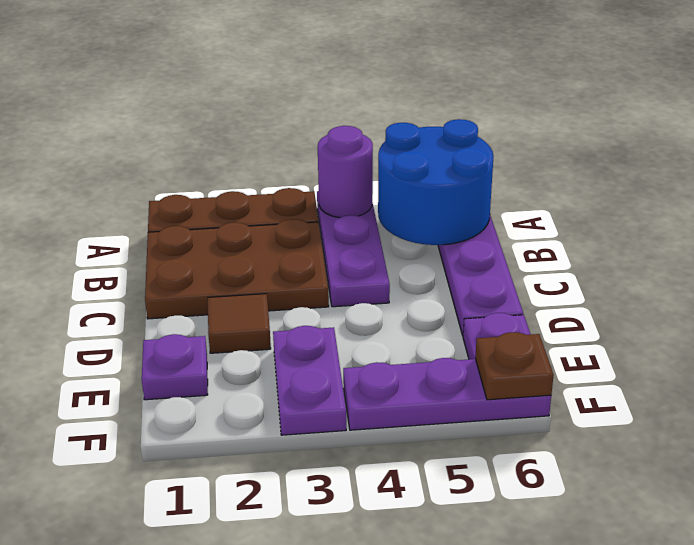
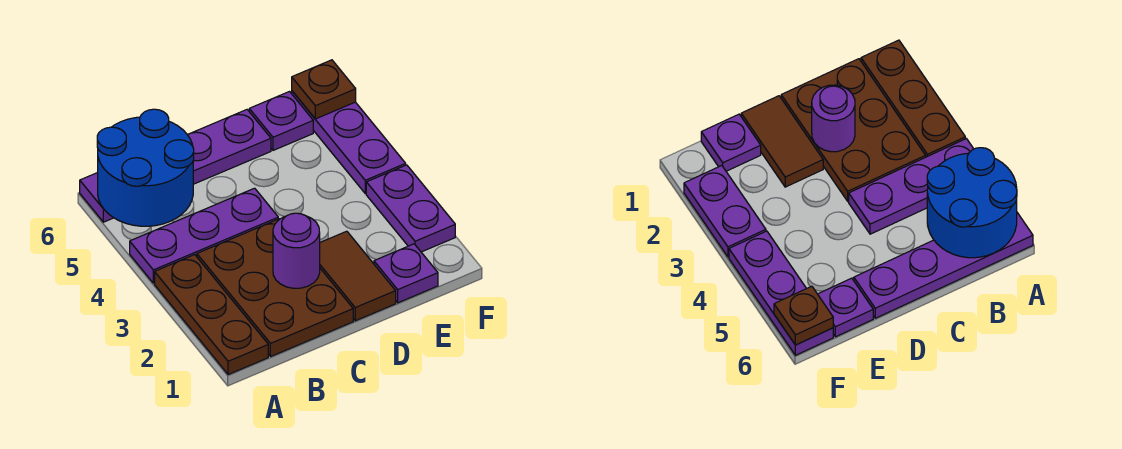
purple 1x1 round brick [318,126,373,218] -> purple 1x1 round brick moved to [273,213,320,288]
brown 1x1 tile [208,294,271,353] -> brown 1x2 tile [320,231,396,321]
purple 1x2 plate [273,326,346,435] -> purple 1x2 plate turned to [366,165,455,252]

